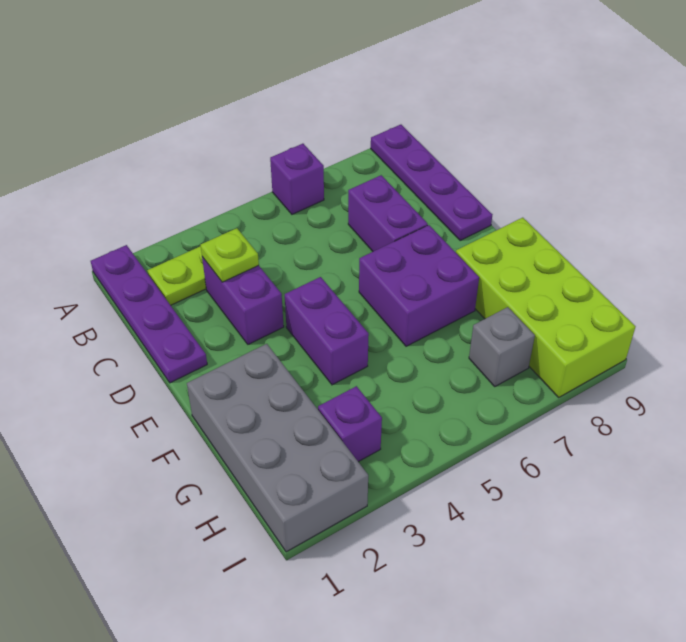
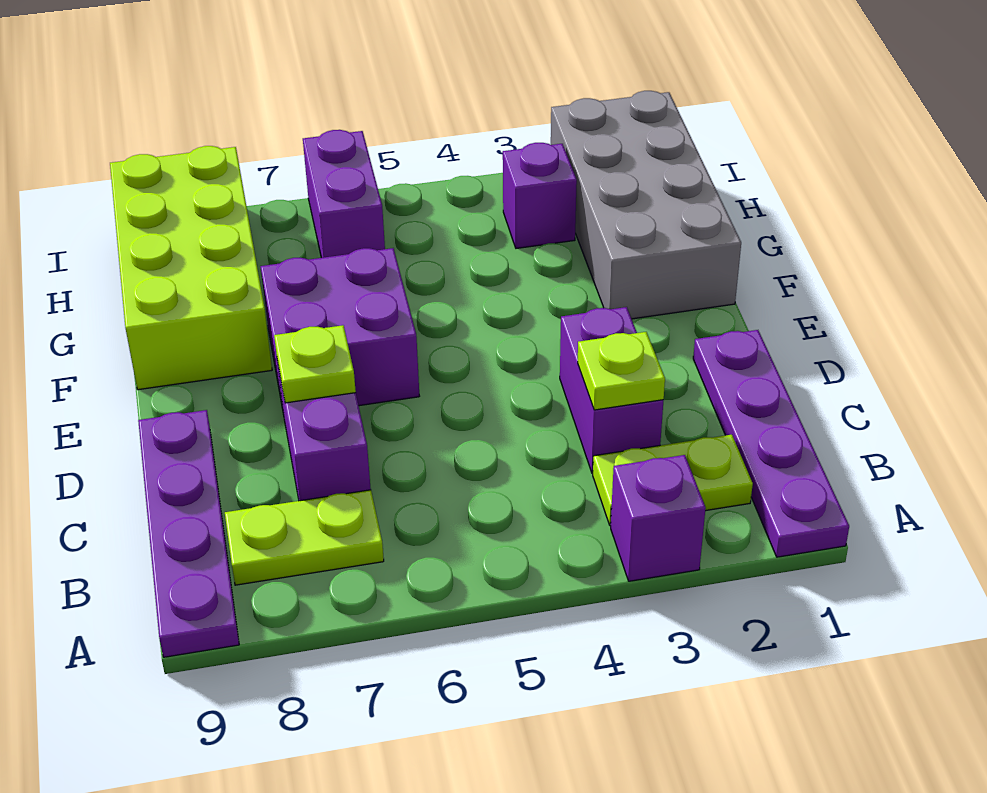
purple 1x1 brick [270,144,324,214] -> purple 1x1 brick moved to [611,455,706,581]
none -> lime 1x2 plate [225,490,384,585]
none -> lime 1x1 plate [274,325,356,403]
purple 1x2 brick [285,277,369,385] -> purple 1x2 brick moved to [303,130,385,258]
grey 1x1 brick [469,307,535,386] -> none

